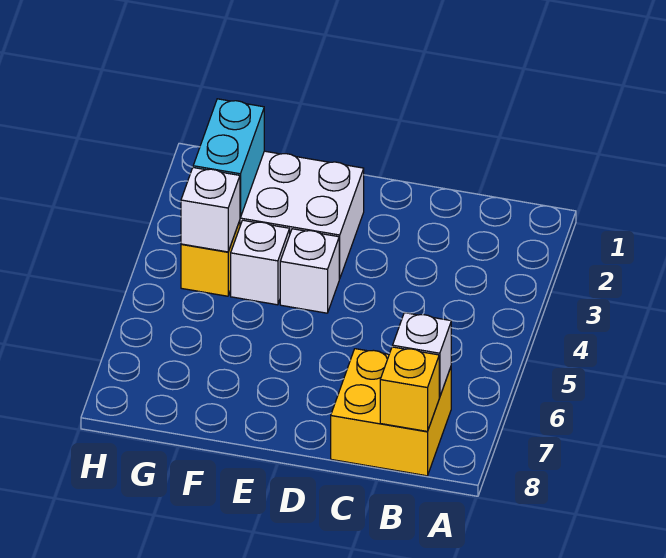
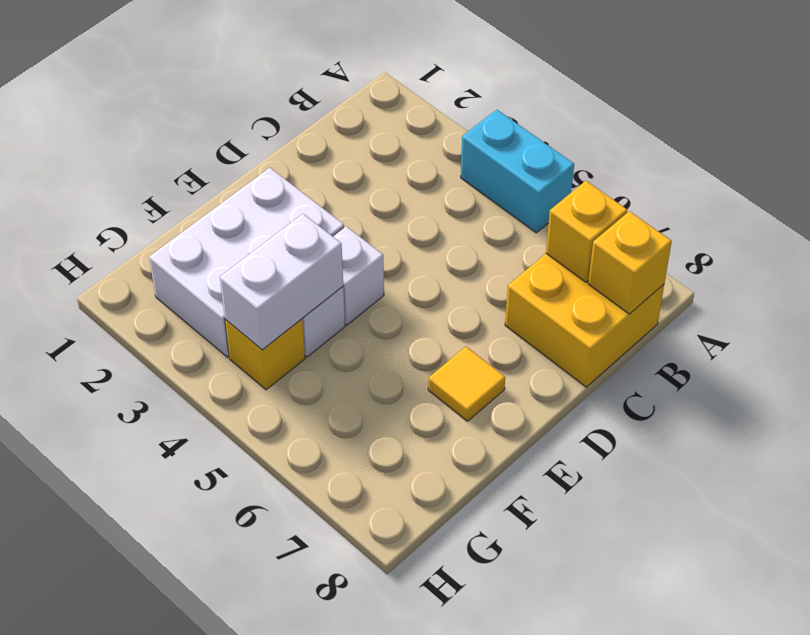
white 1x1 brick [393,313,451,397] -> yellow 1x1 brick [546,181,627,282]
none -> yellow 1x1 tile [428,347,505,421]
cyan 1x2 brick [193,99,264,217] -> cyan 1x2 brick moved to [461,110,574,233]
white 1x1 brick [181,168,240,252] -> white 1x2 brick [220,214,343,350]

